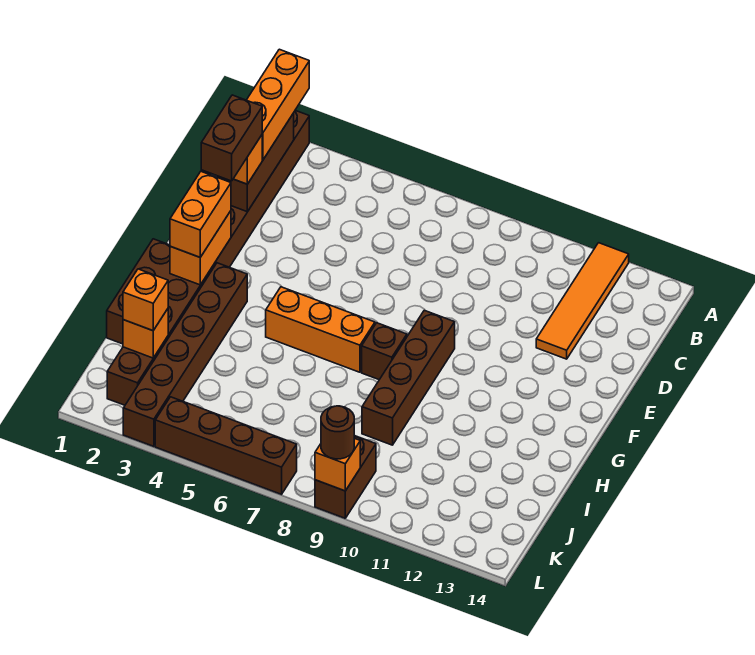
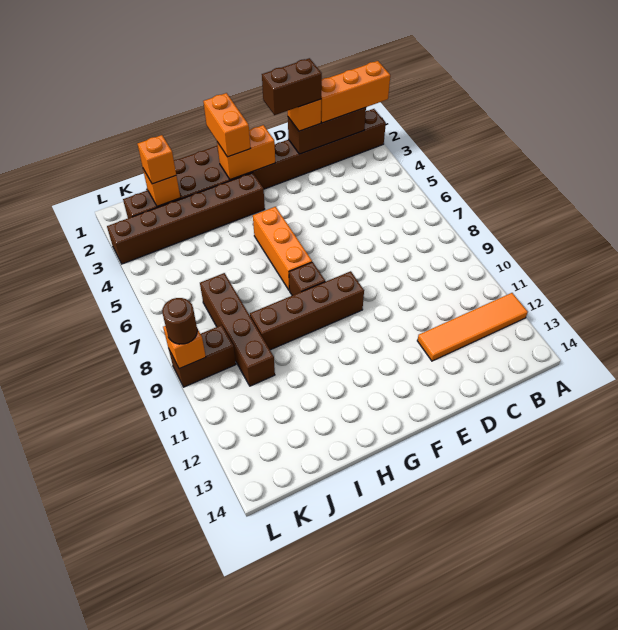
orange 1x2 brick [170,172,231,257] -> orange 1x2 brick turned to [203,93,250,157]
brown 1x4 brick [155,397,297,494] -> brown 1x4 brick moved to [200,273,275,386]

